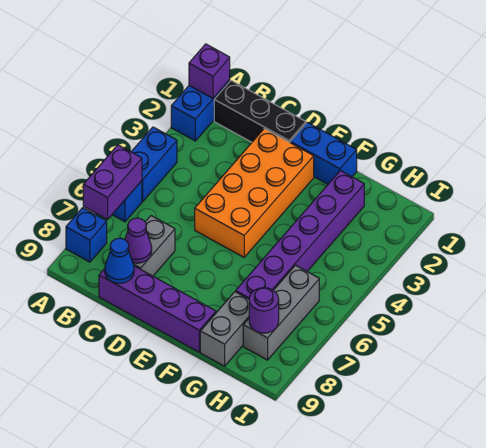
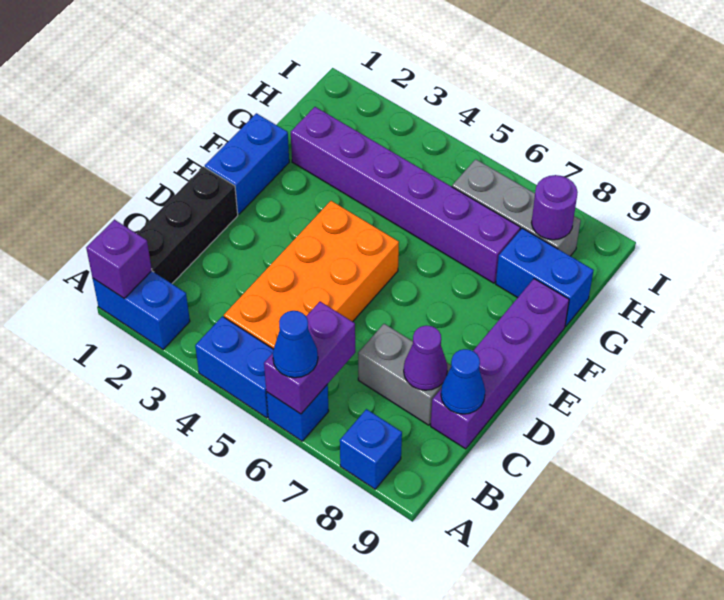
purple 1x2 brick [83,145,142,219] -> purple 1x2 brick turned to [264,302,355,414]
none -> blue 1x1 cone [273,311,318,378]
orange 2x4 brick [195,129,314,257] -> orange 2x4 brick turned to [224,201,399,349]
grey 1x2 brick [200,292,249,366] -> blue 1x2 brick [496,228,594,326]

